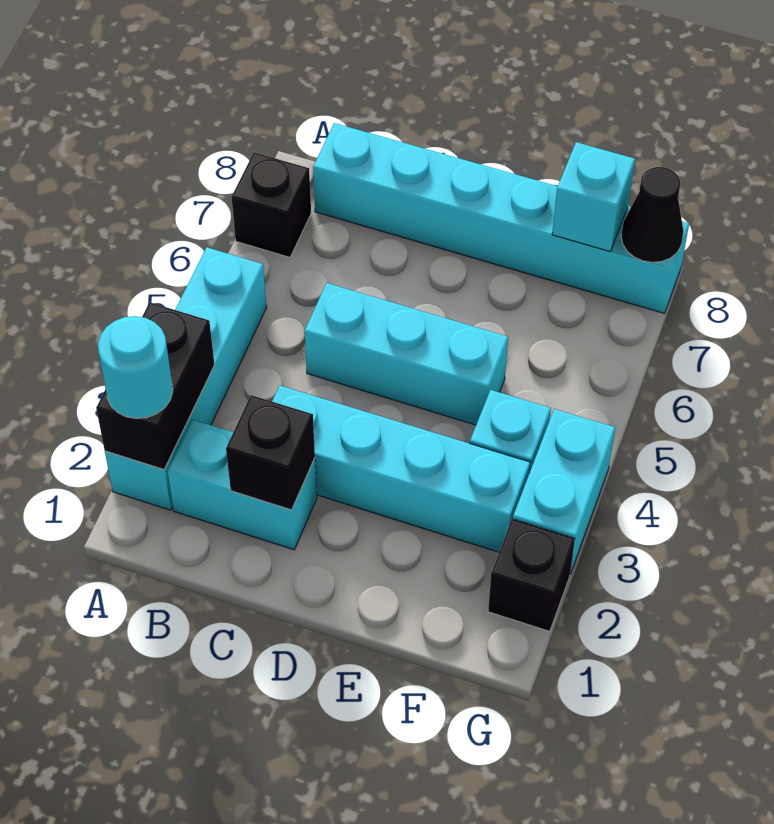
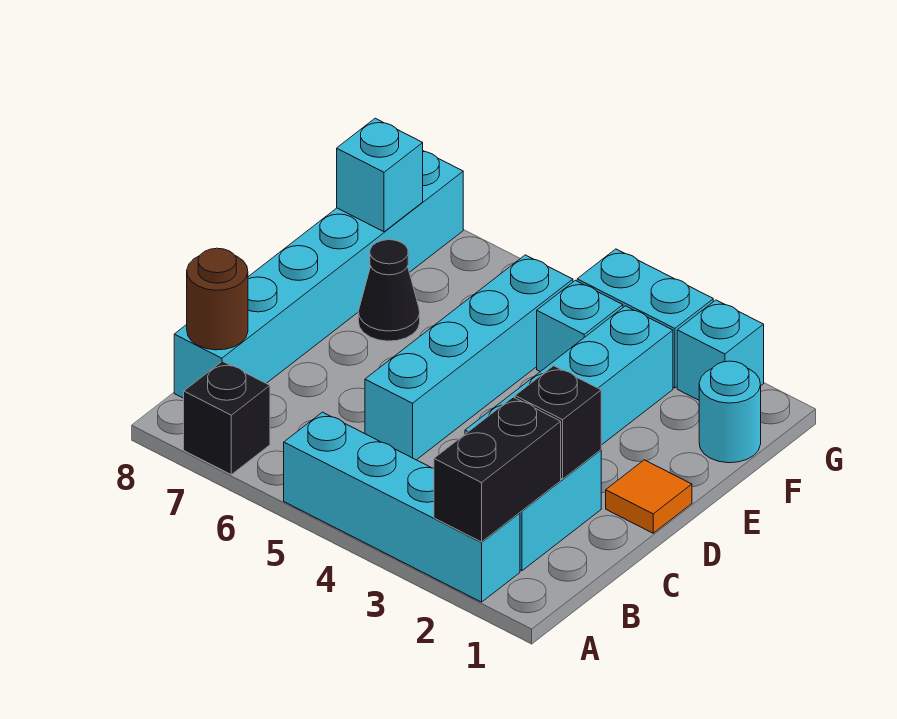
black 1x2 brick [96,302,214,469] -> black 1x2 brick turned to [434,397,561,542]
cyan 1x1 round brick [98,316,173,419] -> cyan 1x1 round brick moved to [699,361,761,463]
none -> brown 1x1 round brick [187,248,248,350]
cyan 1x3 brick [304,283,508,425] -> cyan 1x4 brick [365,255,573,460]
none -> orange 1x1 tile [606,460,692,533]
black 1x1 brick [488,519,575,631] -> cyan 1x1 brick [677,300,764,400]
black 1x1 cone [621,167,684,262] -> black 1x1 cone moved to [358,240,420,341]

